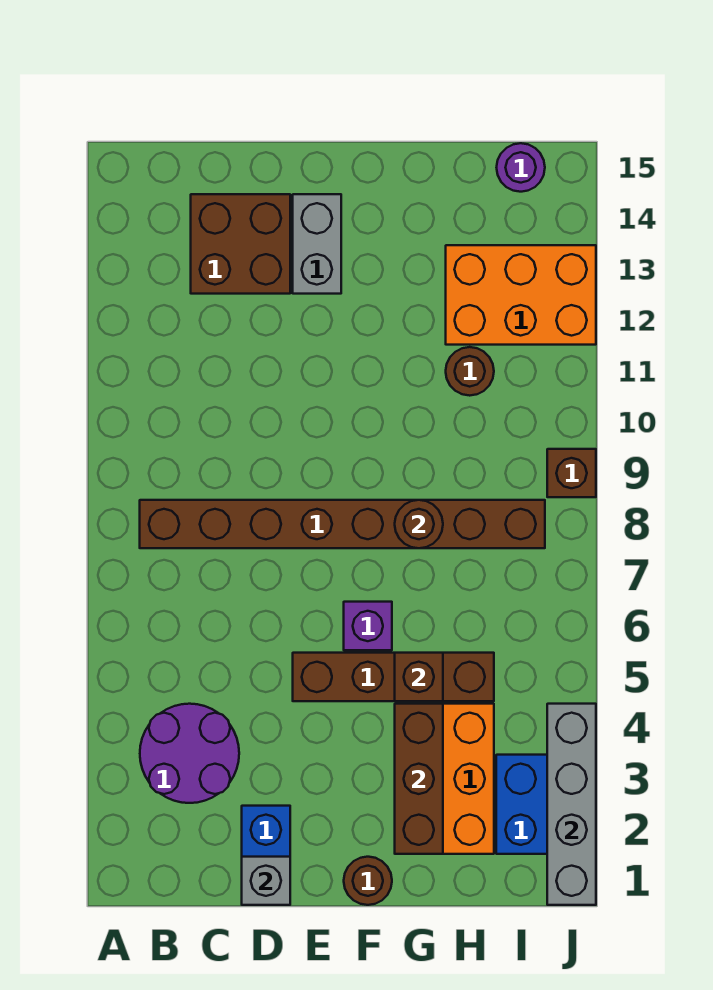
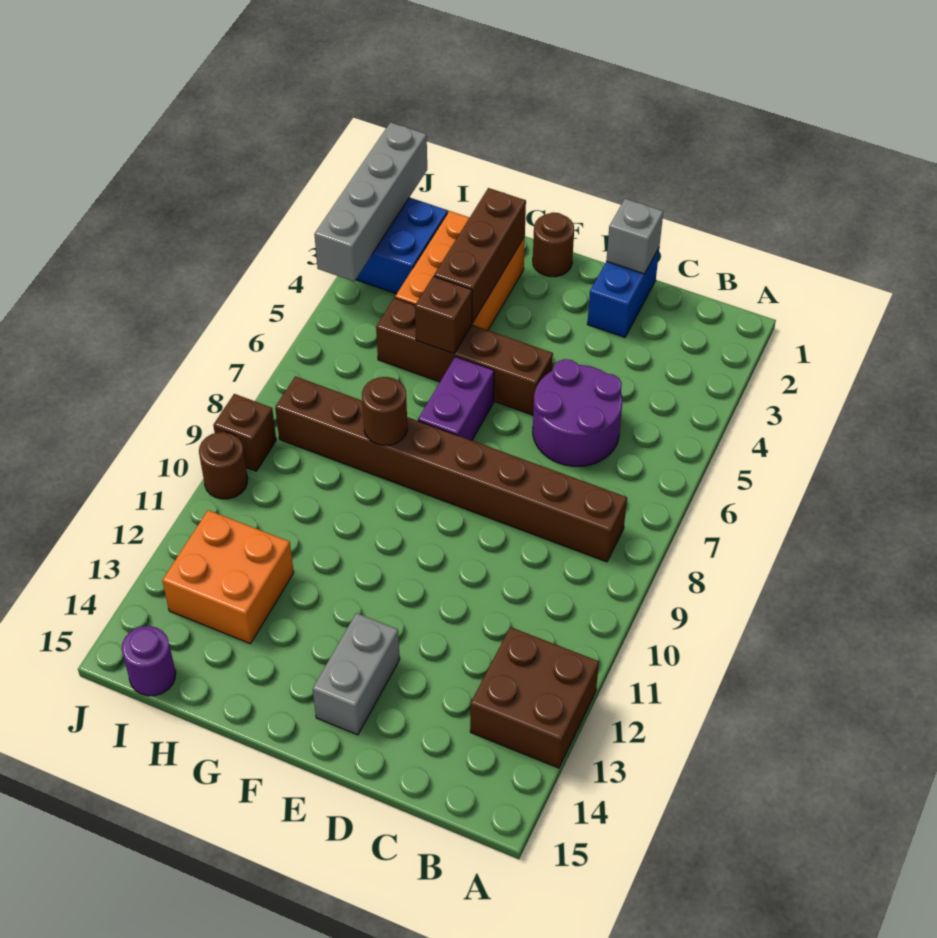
purple 2x2 round brick [140,704,239,803] -> purple 2x2 round brick moved to [533,359,622,466]
brown 2x2 brick [191,194,290,294] -> brown 2x2 brick moved to [470,627,599,768]
purple 1x1 brick [344,602,392,650] -> purple 1x2 brick [418,357,494,440]
brown 1x1 round brick [446,347,494,396] -> brown 1x1 round brick moved to [199,432,248,499]
orange 2x3 brick [446,245,596,345] -> orange 2x2 brick [162,510,294,644]

